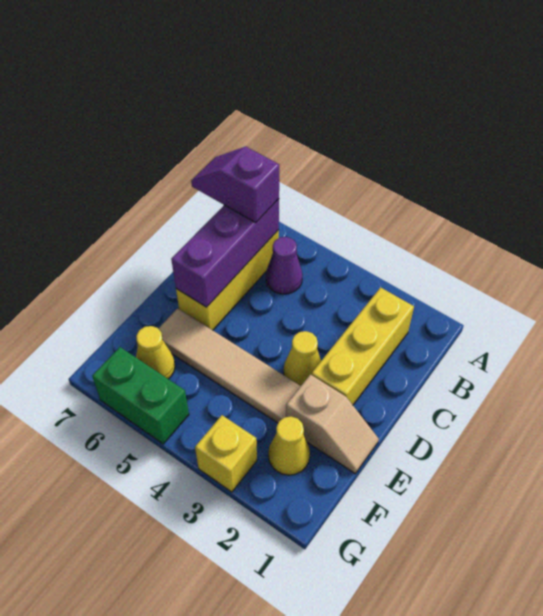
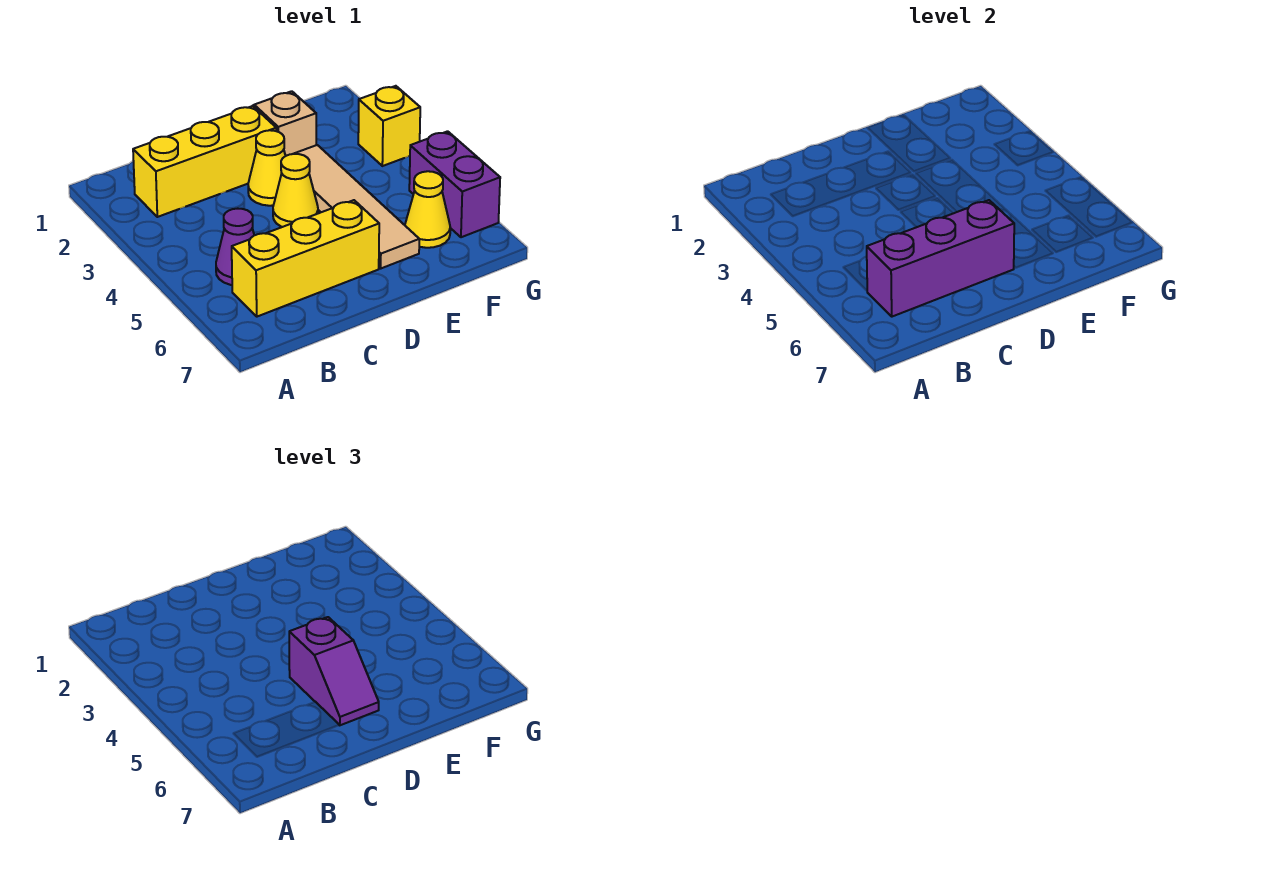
purple 1x2 slope [191,147,279,223] -> purple 1x2 slope moved to [289,617,379,725]
yellow 1x1 cone [268,416,310,475] -> yellow 1x1 cone moved to [273,154,318,227]
green 1x2 brick [92,347,189,444] -> purple 1x2 brick [409,131,500,237]

